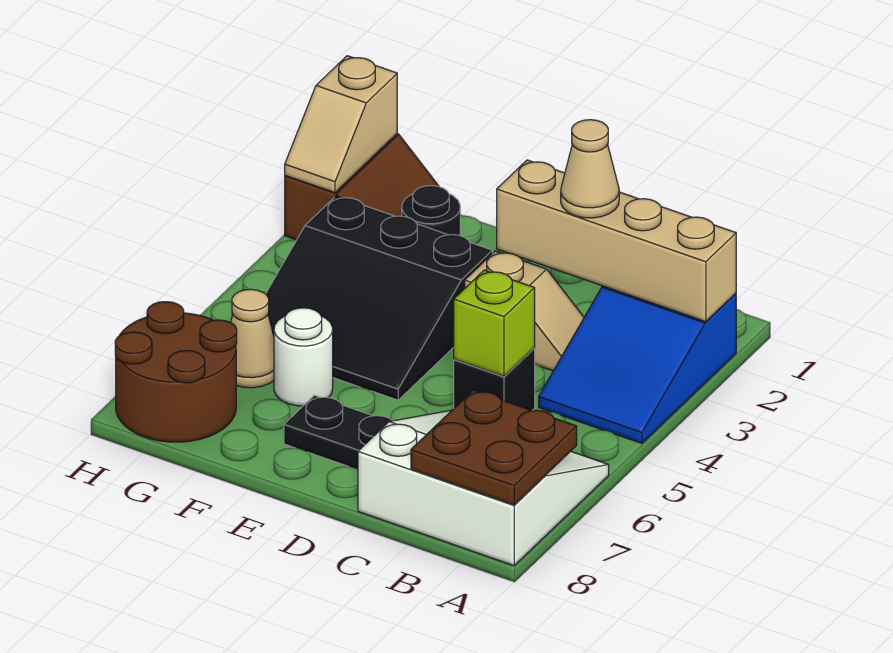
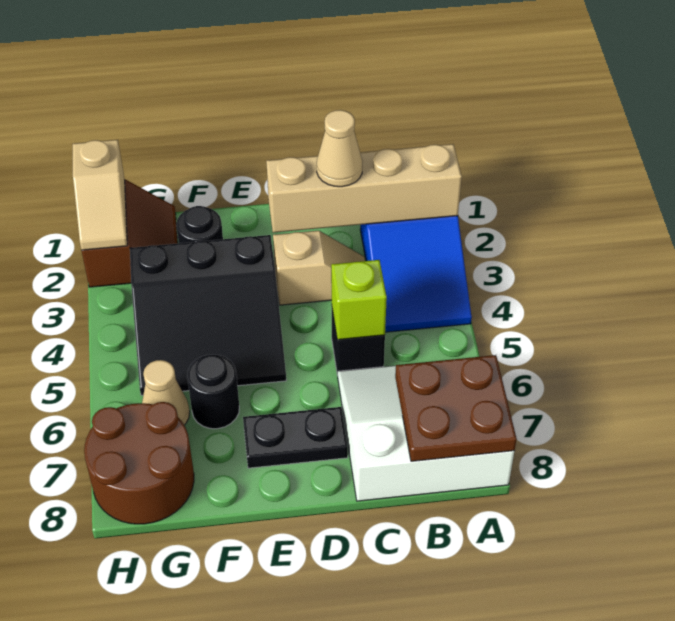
white 1x1 round brick [274,308,333,406] -> black 1x1 round brick [187,355,239,429]

